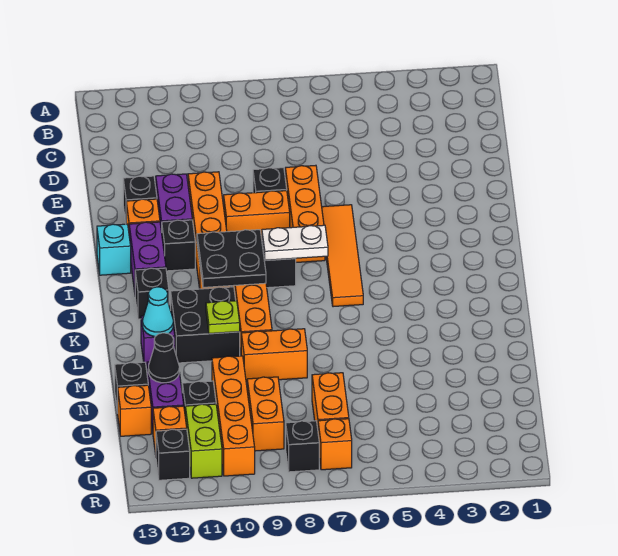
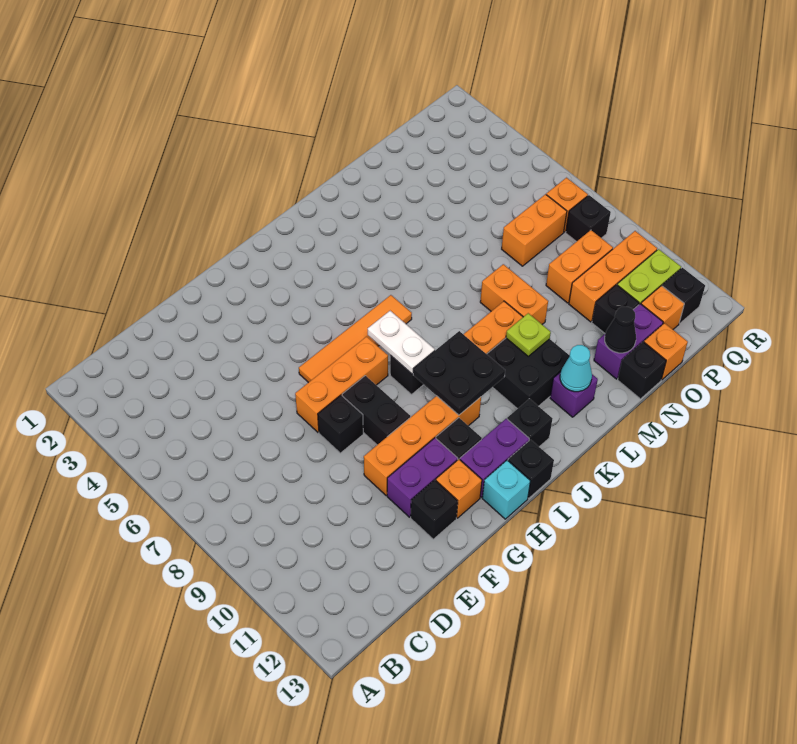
orange 1x2 brick [224,191,290,238] -> black 1x2 brick [342,376,410,445]
none -> black 1x1 brick [508,440,554,498]
orange 1x4 brick [212,356,255,476] -> orange 1x3 brick [569,231,657,322]

